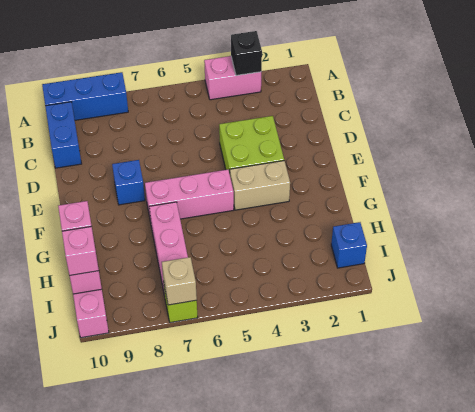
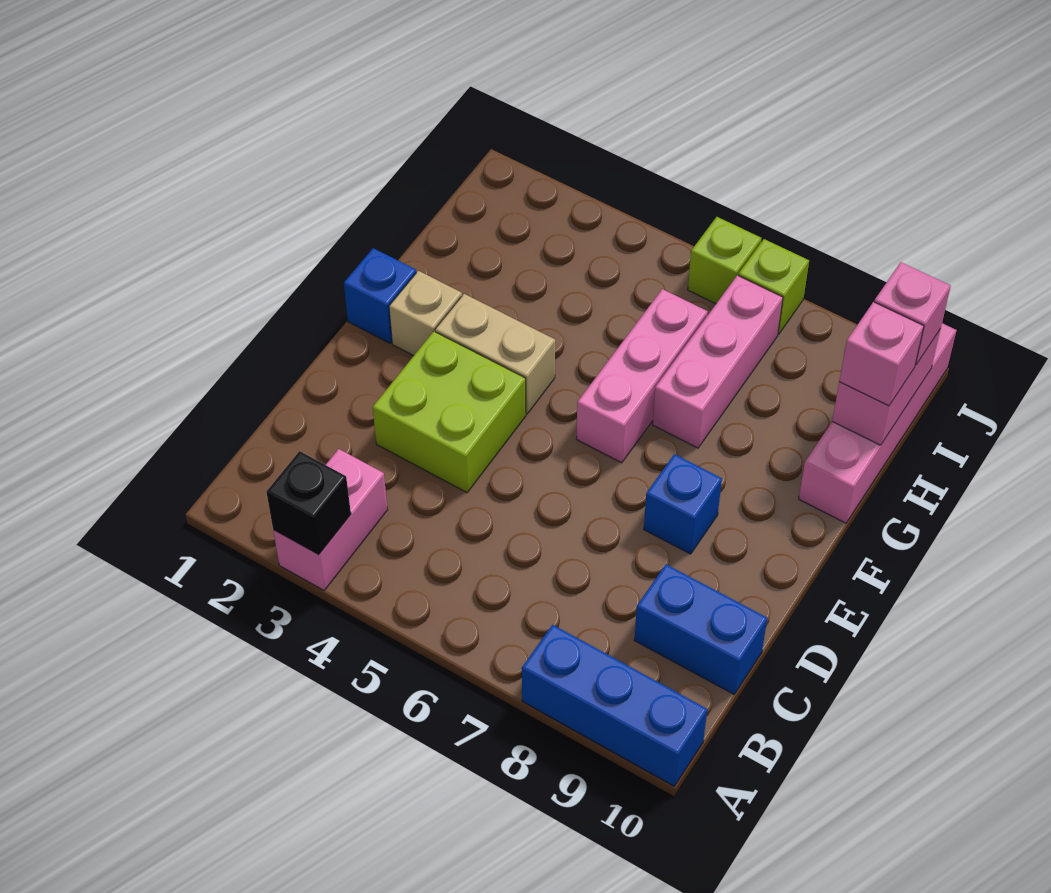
pink 1x2 brick [204,56,261,100] -> pink 1x2 brick turned to [273,449,388,590]
blue 1x2 brick [45,102,82,168] -> blue 1x2 brick turned to [634,564,767,694]
pink 1x3 brick [145,170,234,222] -> pink 1x3 brick turned to [577,289,708,463]
blue 1x1 brick [331,222,367,268] -> blue 1x1 brick moved to [344,248,416,343]
none -> lime 1x1 brick [688,217,761,304]
tan 1x1 brick [162,257,197,305] -> tan 1x1 brick moved to [389,271,462,356]

